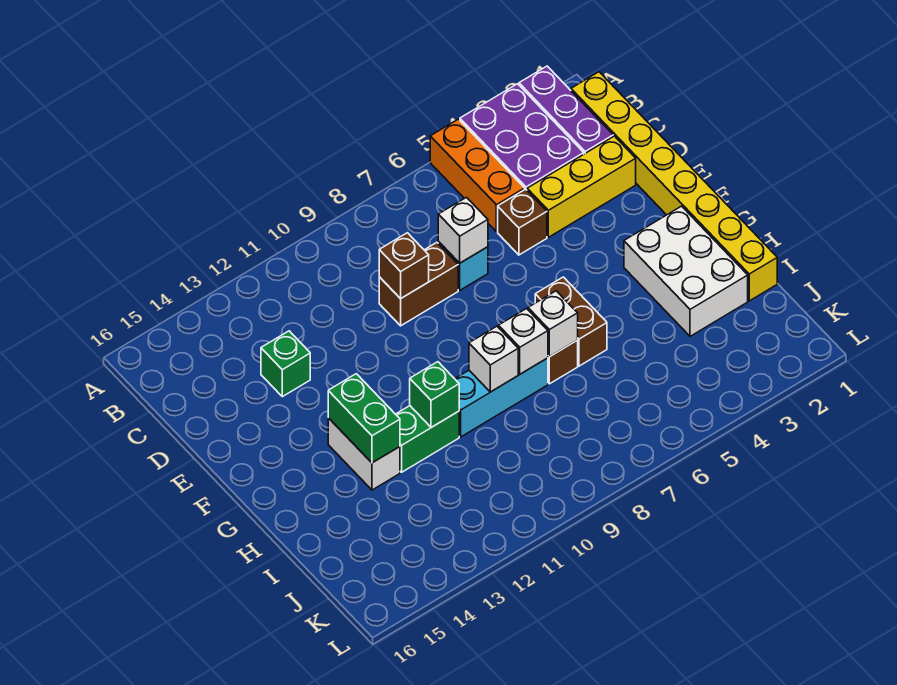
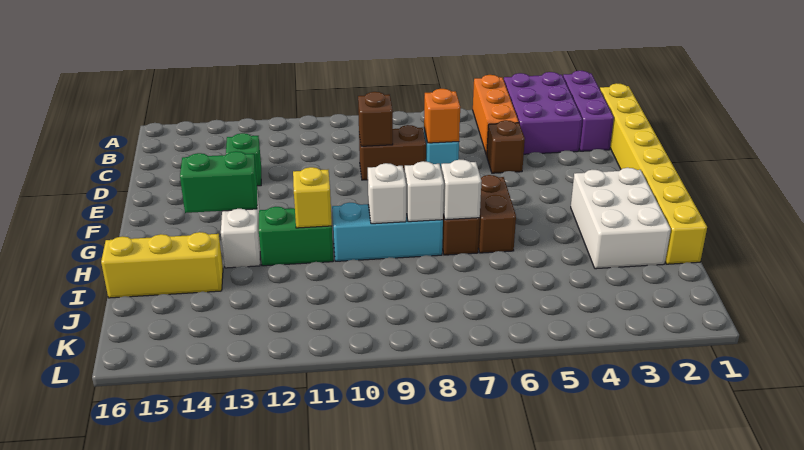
yellow 1x3 brick [527,136,636,237] -> yellow 1x3 brick moved to [101,232,223,298]
white 1x1 brick [438,197,488,263] -> orange 1x1 brick [424,89,460,143]
green 1x2 brick [328,374,400,463] -> green 1x2 brick turned to [180,151,257,213]
green 1x1 brick [410,362,459,427] -> yellow 1x1 brick [293,167,332,228]

